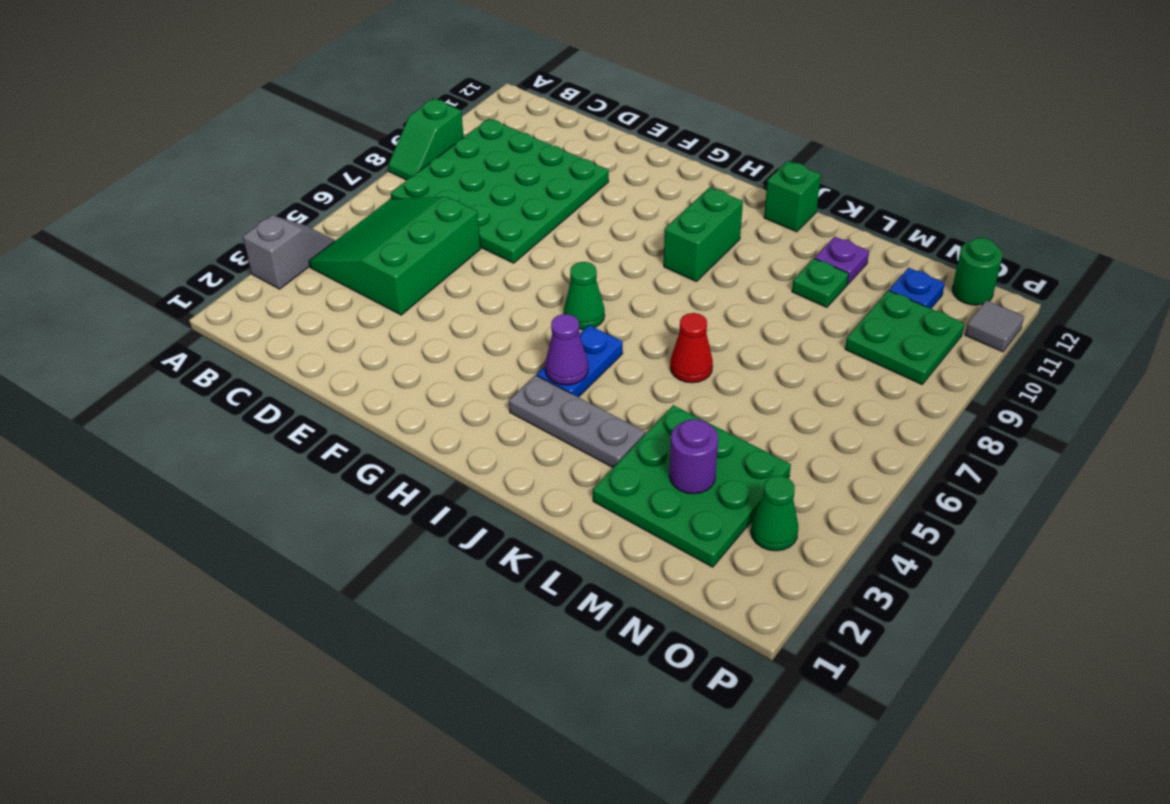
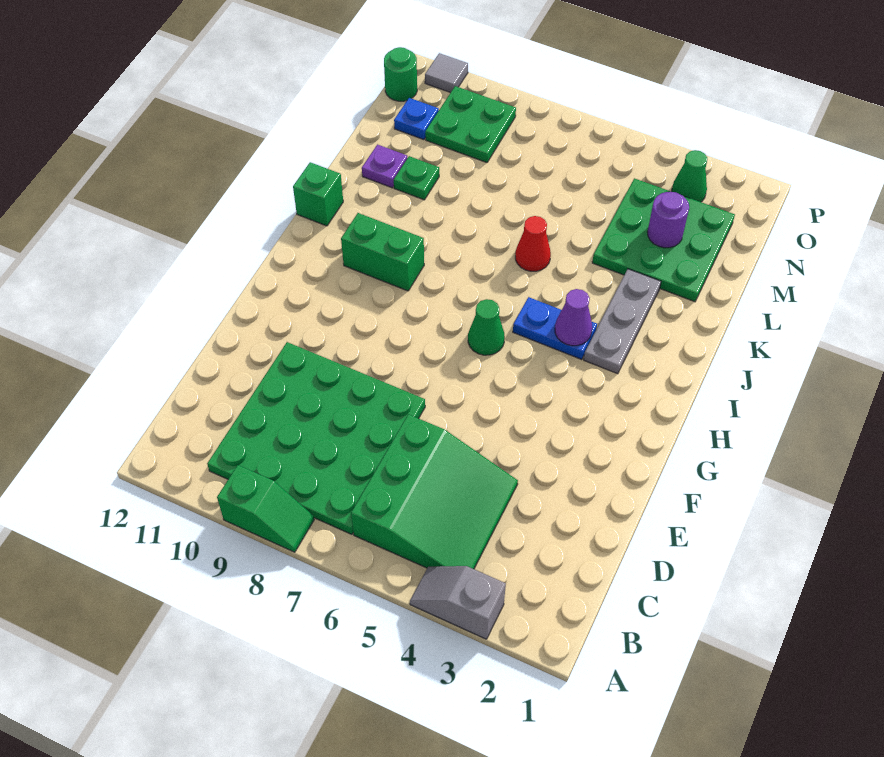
green 3x3 slope [309,197,481,315] -> green 3x3 slope turned to [351,414,518,569]

